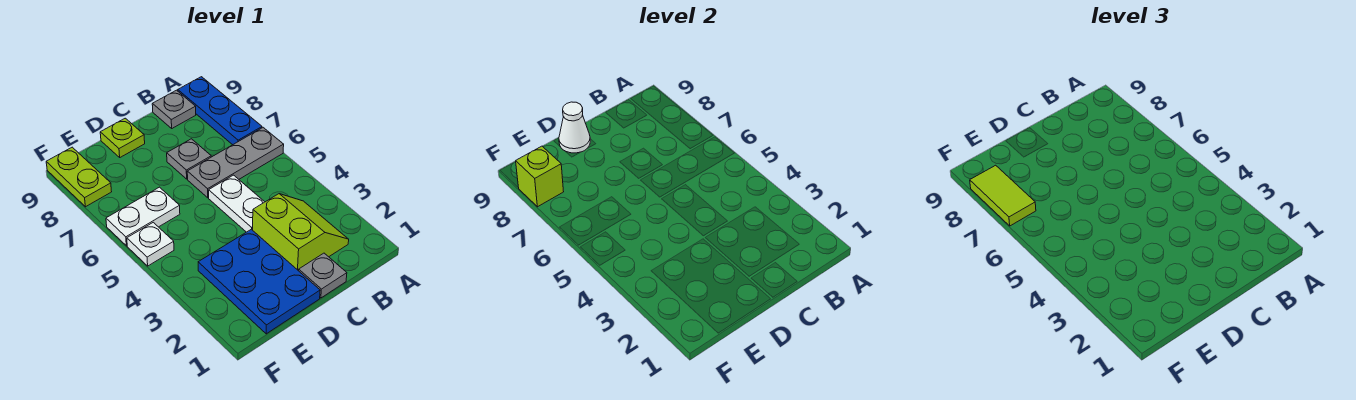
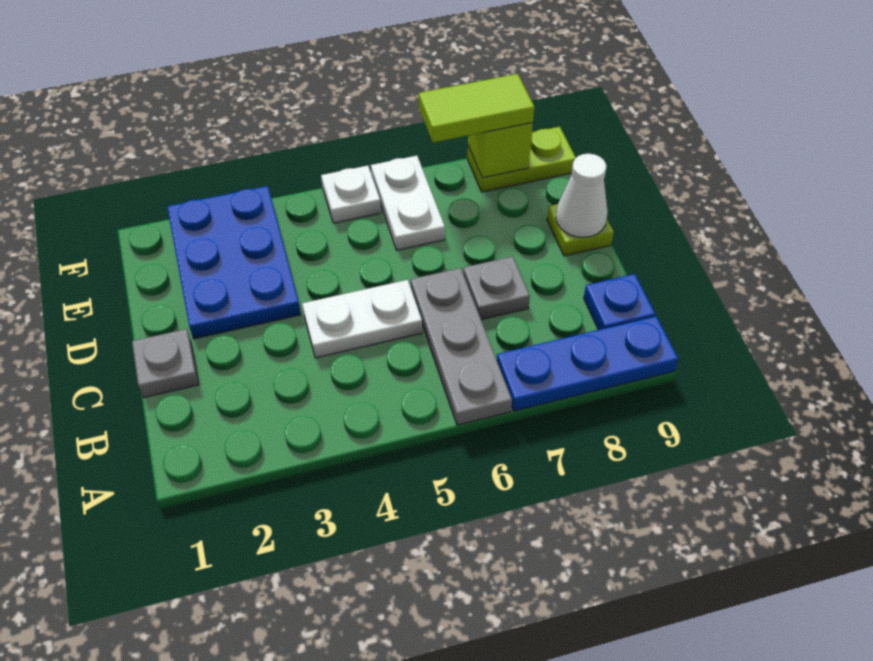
lime 2x2 slope [253,194,349,271] -> none
grey 1x1 plate [152,90,196,128] -> blue 1x1 plate [584,274,656,330]
blue 2x3 plate [198,229,320,334] -> blue 2x3 plate turned to [167,186,301,339]

